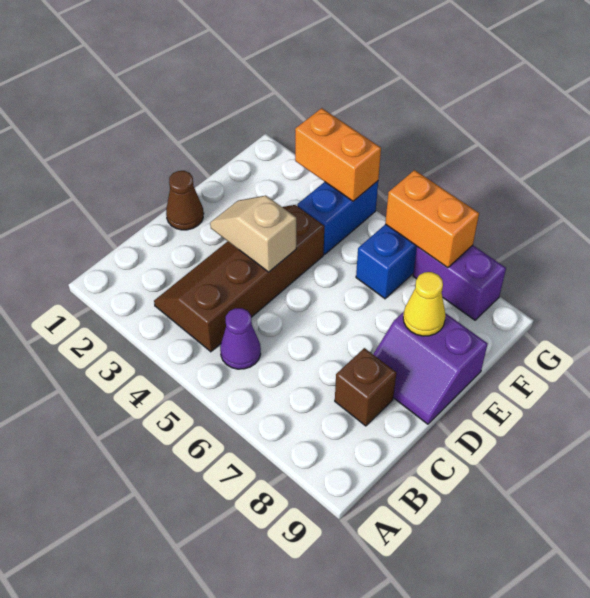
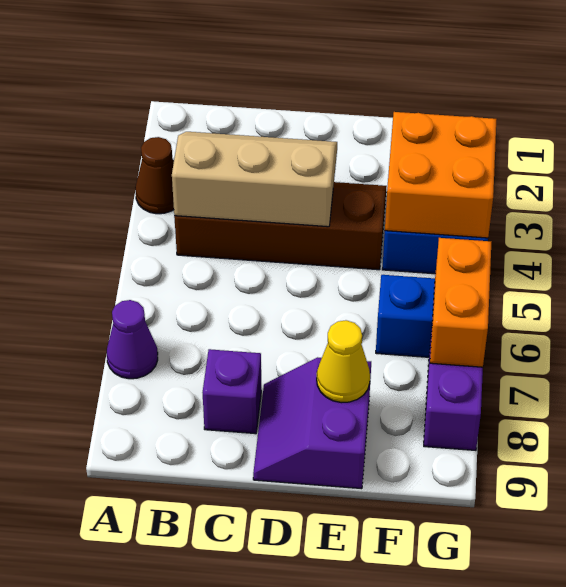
purple 1x1 cone [220,308,261,369] -> purple 1x1 cone moved to [107,300,158,379]
brown 1x1 brick [335,348,397,426] -> purple 1x1 brick [202,349,261,434]
brown 1x1 cone [166,171,204,230] -> brown 1x1 cone moved to [135,137,174,214]
tan 1x2 slope [210,196,296,272] -> tan 2x3 slope [172,132,337,227]
orange 1x2 brick [295,108,381,201] -> orange 2x2 brick [385,112,496,238]

